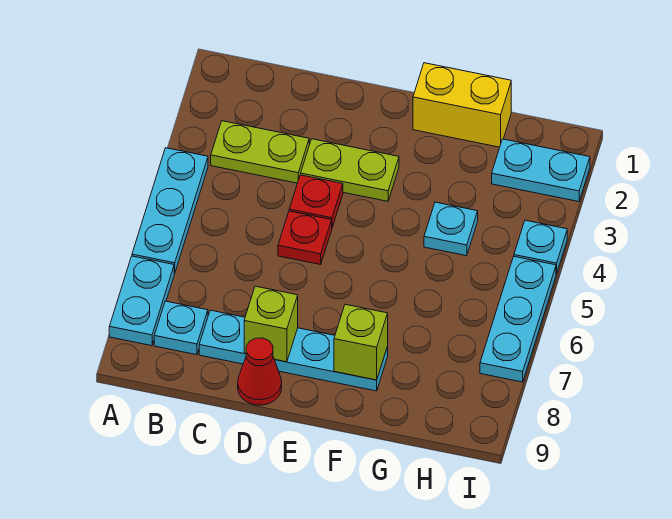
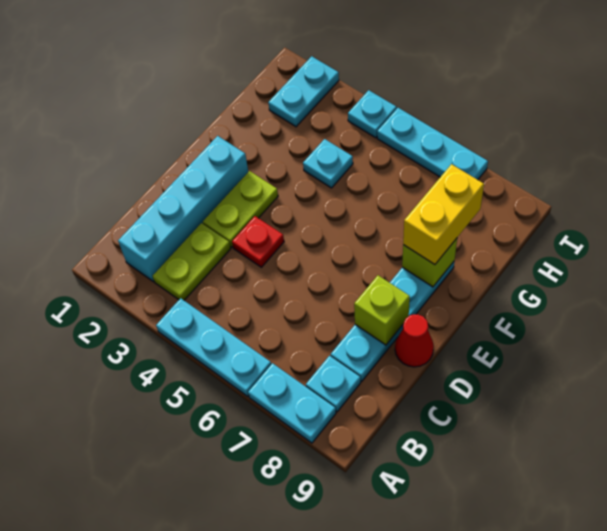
none -> cyan 1x4 brick [118,136,248,282]
red 1x1 plate [278,211,332,265] -> none
yellow 1x2 brick [413,63,511,147] -> yellow 1x2 brick moved to [403,164,484,265]

